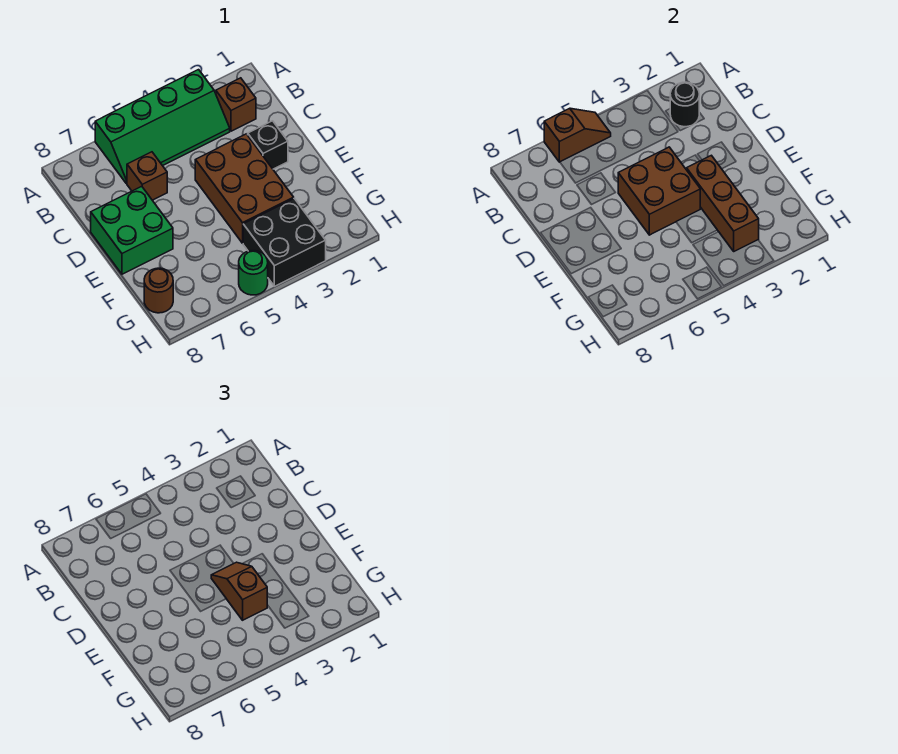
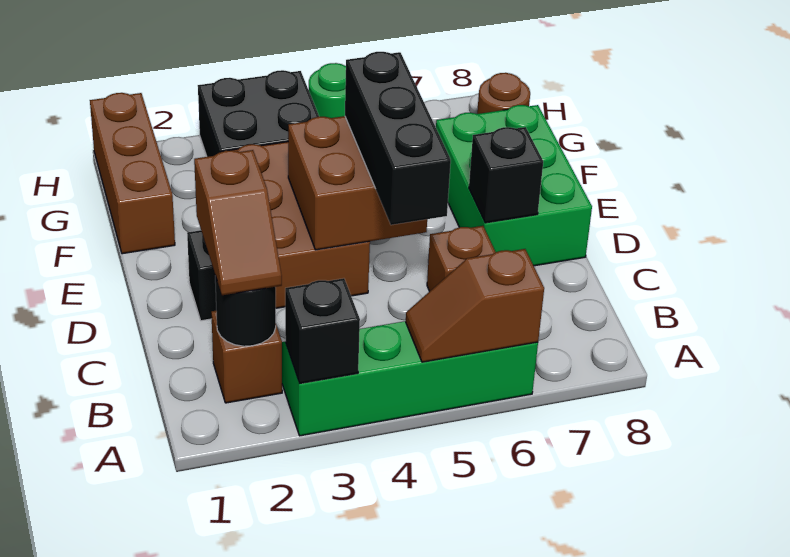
none -> black 1x1 brick [285,278,360,383]
none -> black 1x3 brick [345,52,451,225]
green 2x2 brick [91,186,173,274] -> green 2x3 brick [436,105,592,266]
none -> black 1x1 brick [469,127,543,223]
brown 1x3 brick [687,155,759,251] -> brown 1x3 brick moved to [90,93,175,254]
brown 1x2 slope [211,562,267,620] -> brown 1x2 slope moved to [194,150,282,295]

